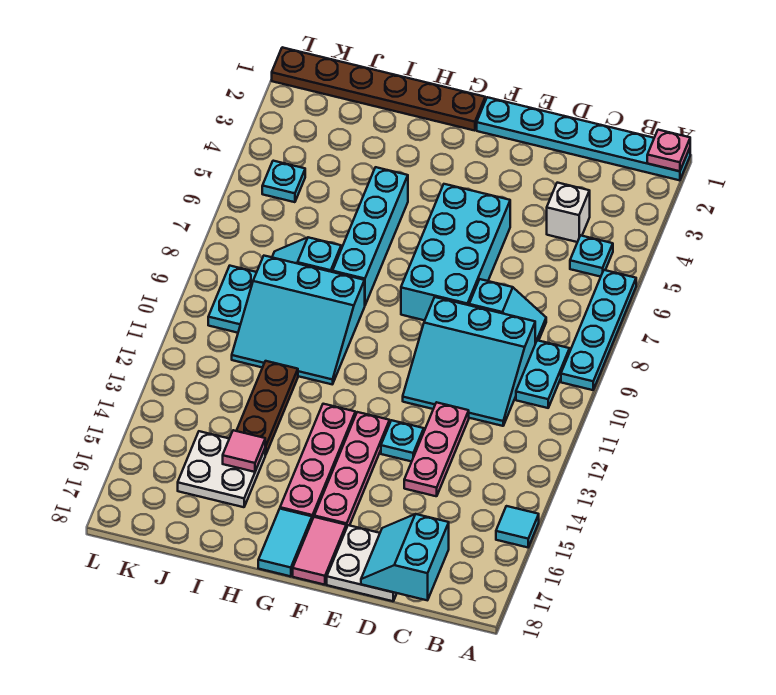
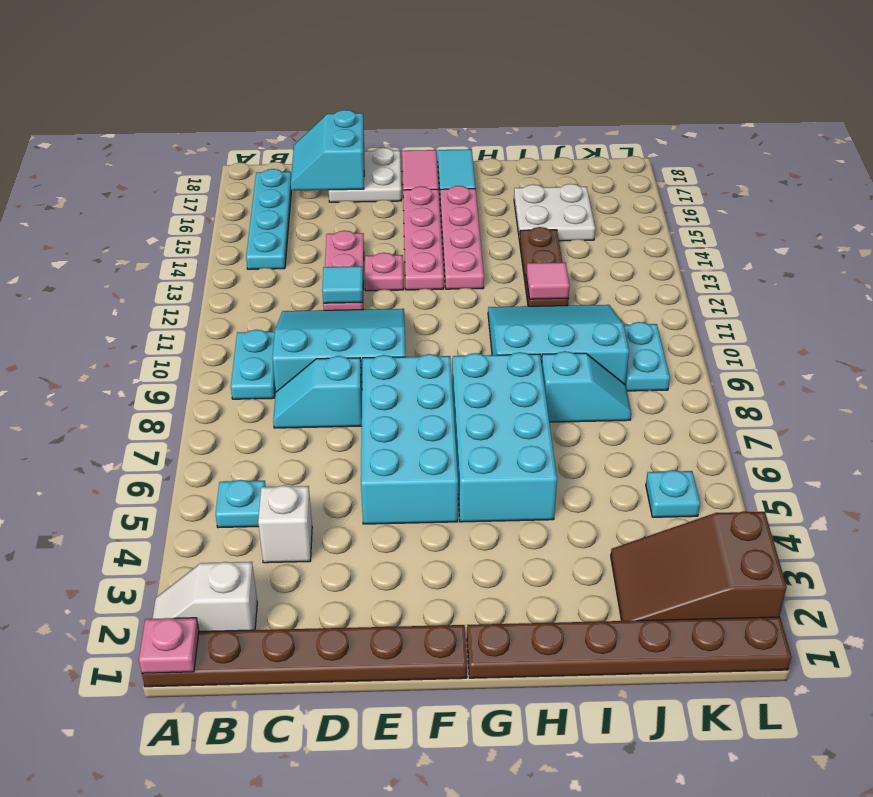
cyan 1x6 plate [477,97,690,180] -> brown 1x6 plate [142,625,467,687]
none -> white 1x2 slope [152,562,257,631]
cyan 1x4 plate [561,270,636,390] -> cyan 1x4 plate moved to [246,169,291,269]
cyan 1x1 tile [496,506,539,547] -> cyan 1x1 tile moved to [322,266,363,303]
cyan 2x2 slope [361,514,449,600] -> cyan 2x2 slope turned to [291,110,364,190]
cyan 1x1 plate [381,420,424,462] -> pink 1x1 plate [365,253,404,291]
cyan 1x4 brick [333,167,408,305] -> cyan 2x4 brick [452,352,557,522]
pink 1x1 tile [223,430,265,472] -> pink 1x1 tile moved to [526,262,570,299]
none -> brown 2x3 slope [611,511,787,621]

